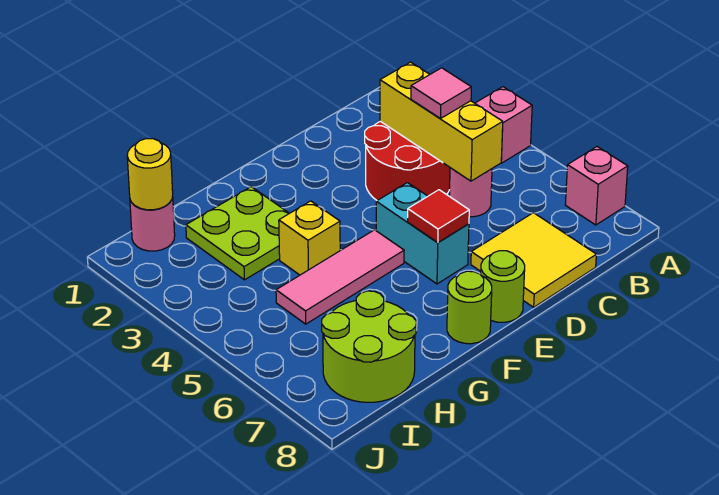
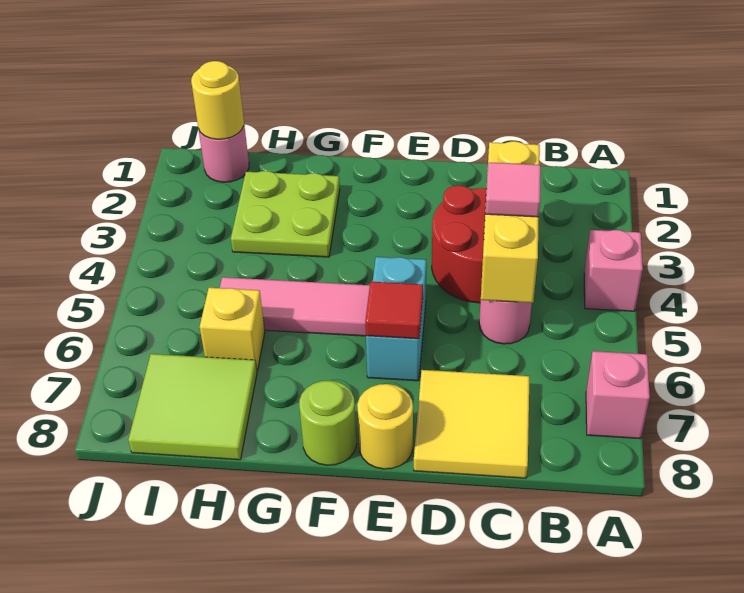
lime 1x1 round brick [481,251,525,322] -> yellow 1x1 round brick [357,384,413,469]
yellow 1x1 brick [279,201,340,275] -> yellow 1x1 brick moved to [200,288,265,371]
lime 2x2 round brick [322,291,416,402] -> lime 2x2 tile [128,354,257,460]

